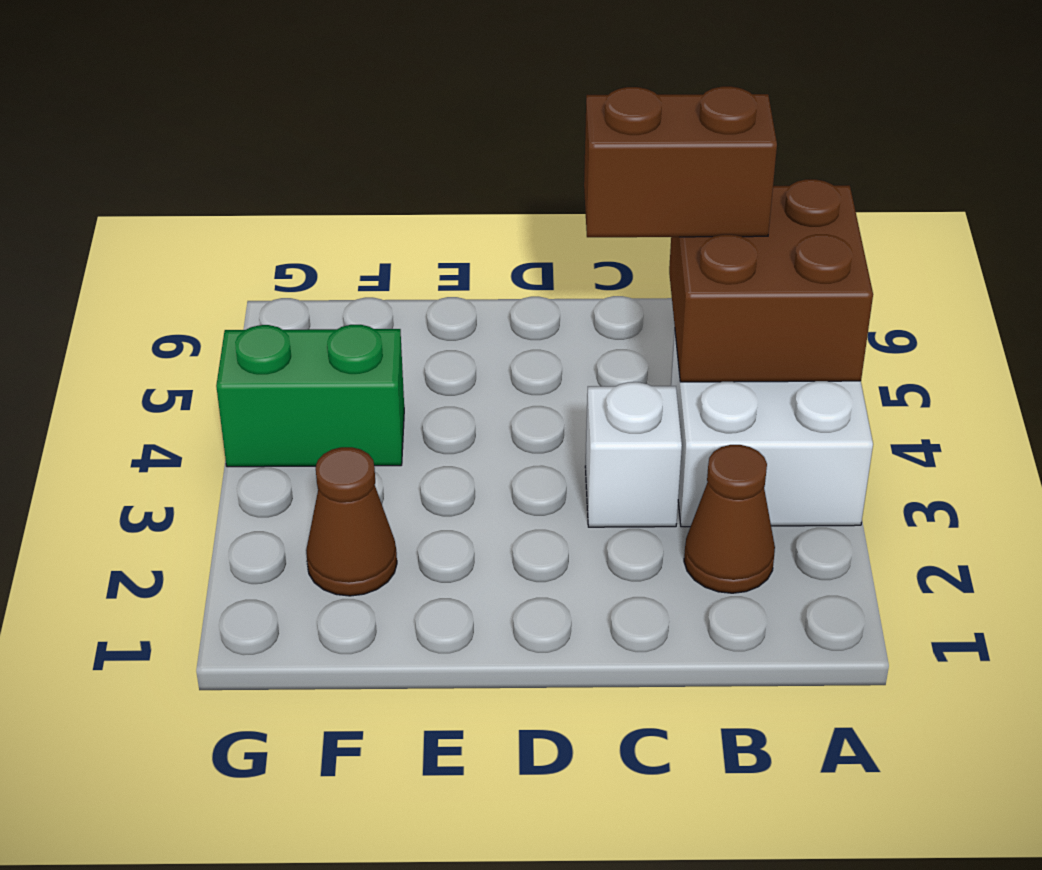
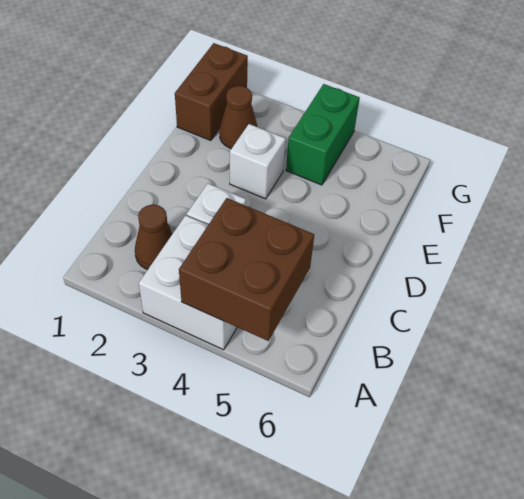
brown 1x2 brick [584,86,777,237] -> brown 1x2 brick moved to [175,43,248,141]
none -> white 1x1 brick [230,124,286,199]

